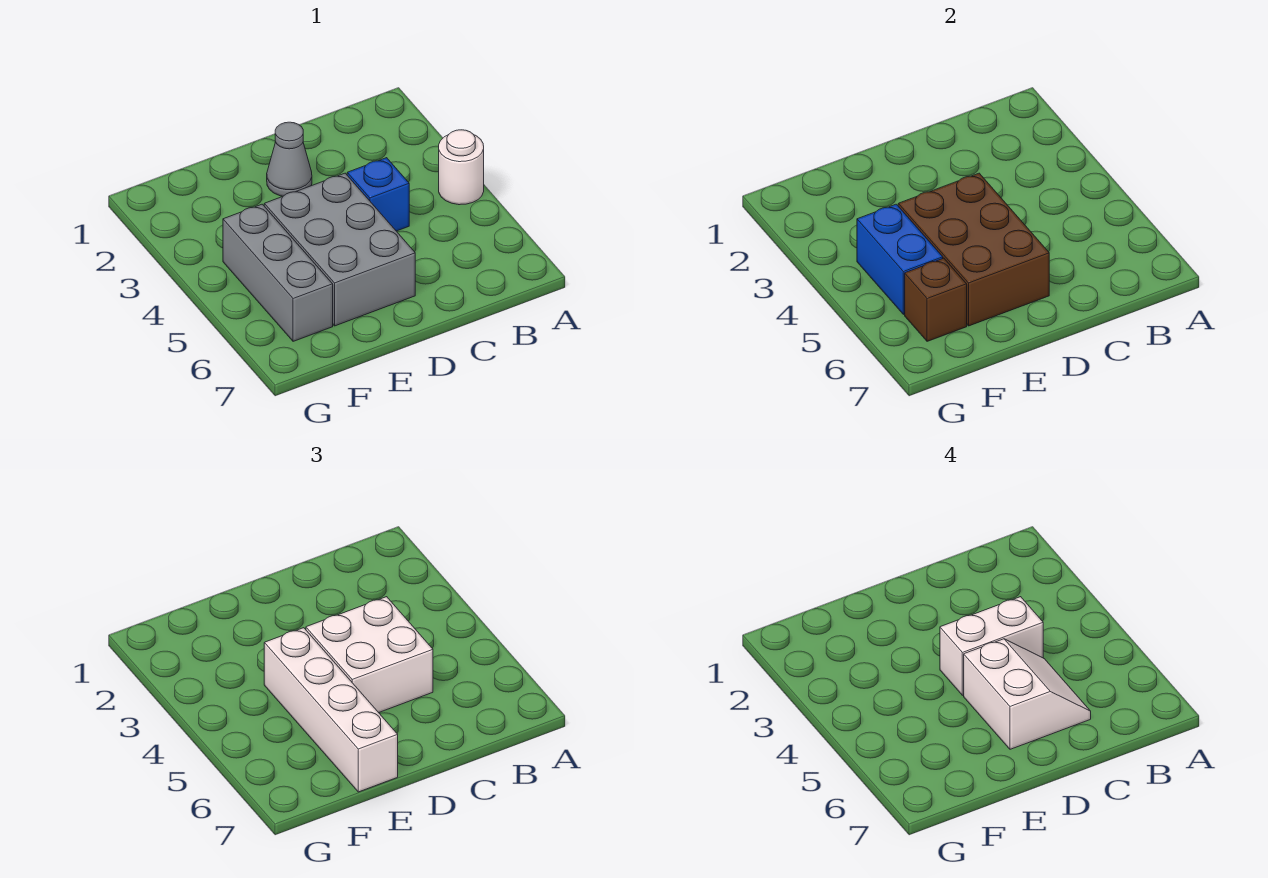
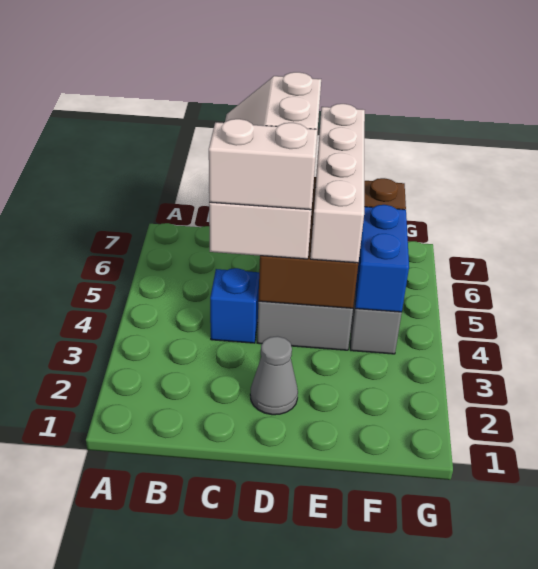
white 1x1 round brick [439,130,484,205] -> none

